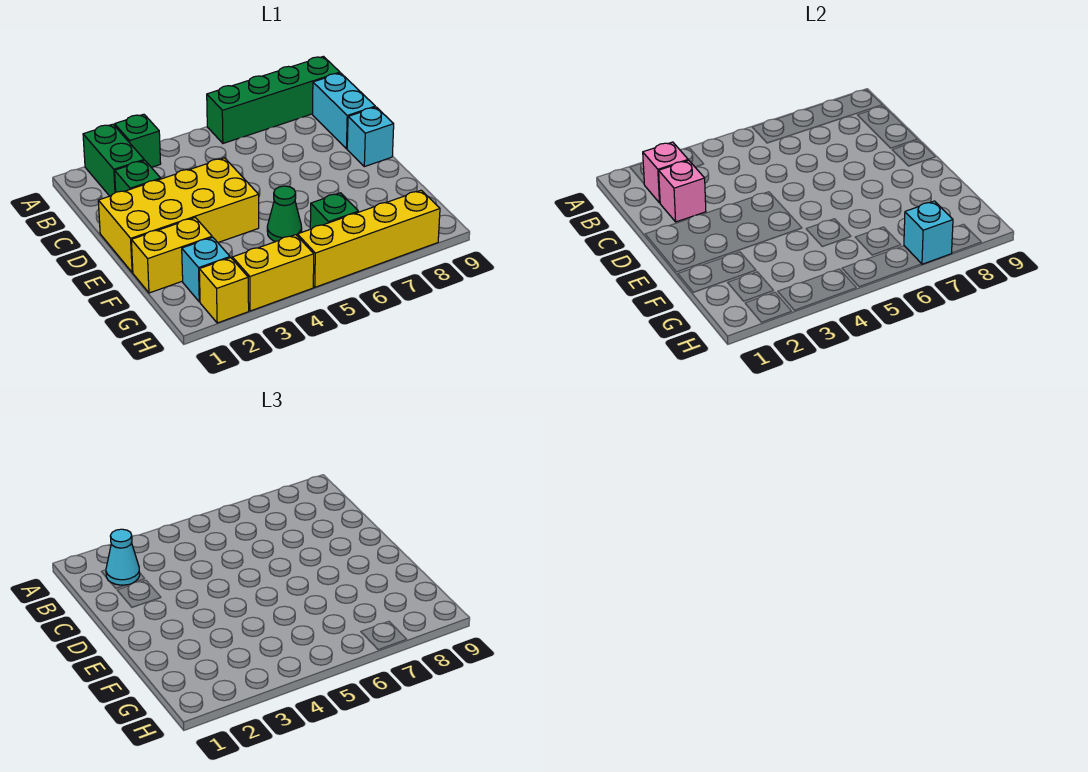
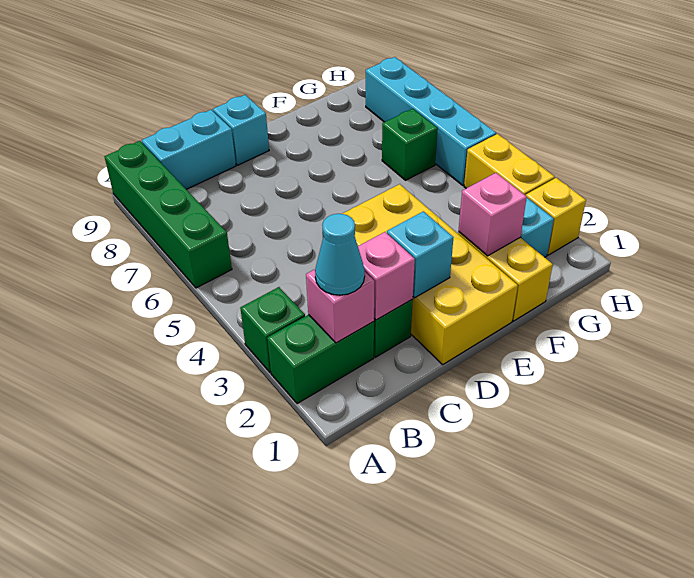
none -> pink 1x1 brick [458,173,527,256]
green 1x1 cone [267,186,302,242] -> none
yellow 1x4 brick [297,190,440,287] -> cyan 1x4 brick [365,57,496,185]
cyan 1x1 brick [904,201,953,264] -> cyan 1x1 brick moved to [387,211,454,298]

